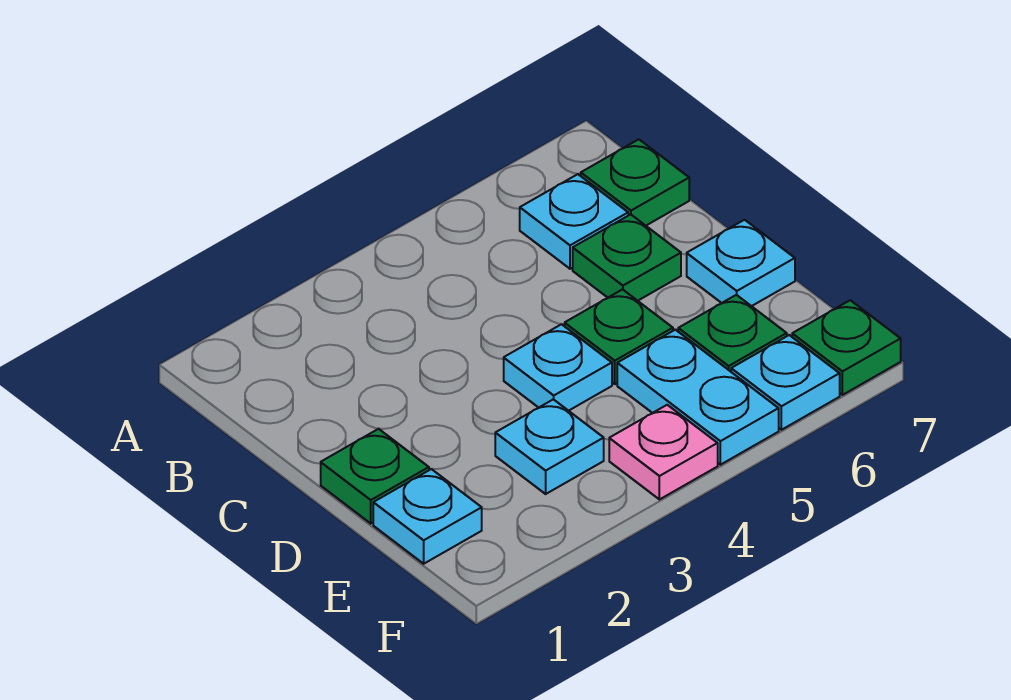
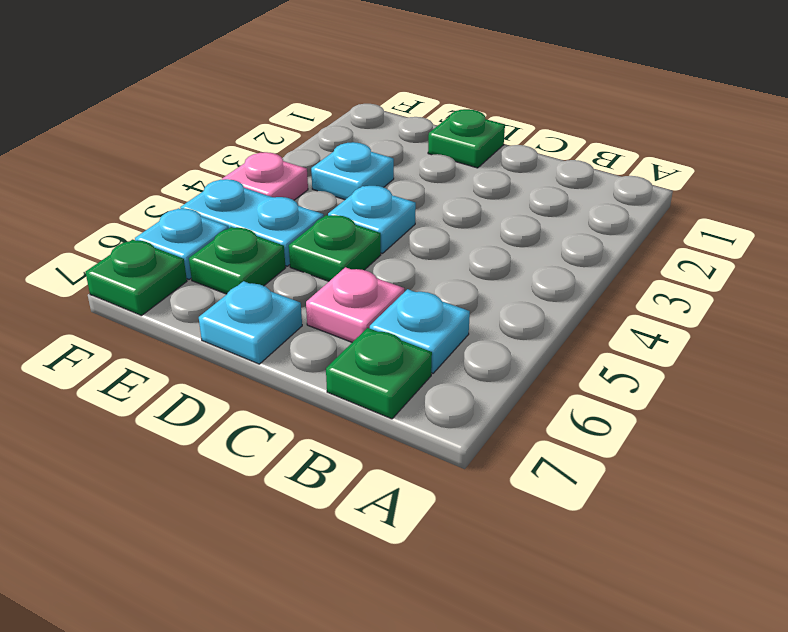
green 1x1 plate [573,214,681,301] -> pink 1x1 plate [306,267,404,342]
cyan 1x1 plate [373,469,482,564] -> none

